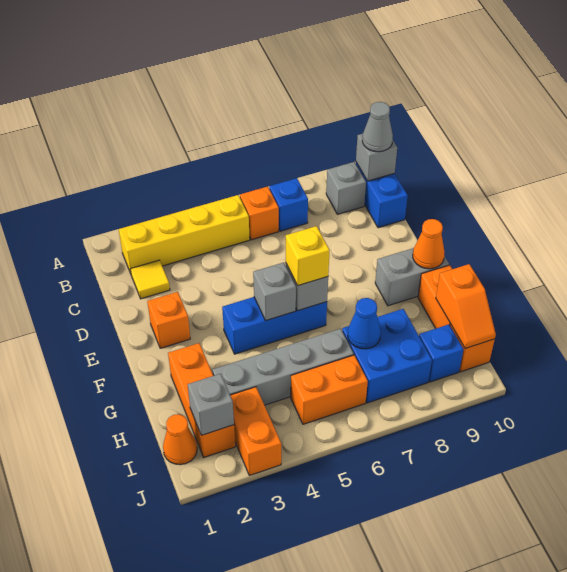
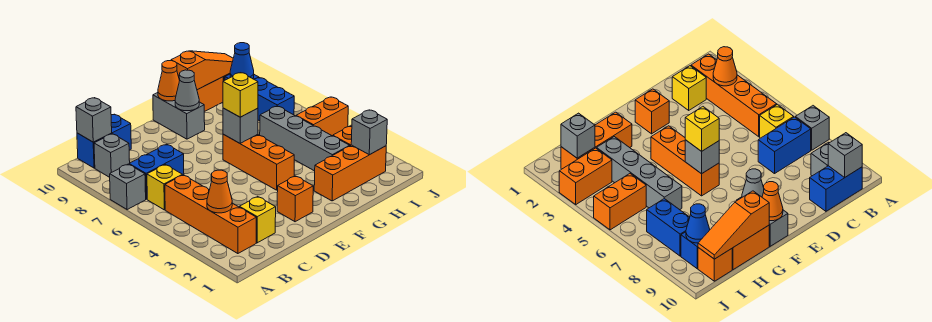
yellow 1x4 brick [119,195,250,274] -> orange 1x4 brick [165,175,256,254]
orange 1x1 brick [240,187,279,240] -> yellow 1x1 brick [147,164,182,210]
blue 1x1 brick [269,178,308,231] -> blue 1x2 brick [129,144,184,199]
grey 1x1 cone [362,102,393,152] -> grey 1x1 cone moved to [175,70,199,111]
yellow 1x1 tile [130,260,170,299] -> yellow 1x1 brick [240,196,276,243]
blue 1x3 brick [222,297,327,354] -> orange 1x3 brick [223,134,294,190]
grey 1x1 brick [253,263,296,321] -> grey 1x1 brick moved to [110,164,146,210]
blue 2x2 brick [342,309,432,403] -> blue 1x2 brick [254,78,294,121]
blue 1x1 cone [348,298,381,349] -> blue 1x1 cone moved to [230,43,254,79]
orange 1x2 slope [436,264,496,348] -> orange 1x3 slope [171,51,233,90]
orange 1x1 cone [163,414,197,465] -> orange 1x1 cone moved to [207,170,232,213]
orange 1x2 brick [291,355,368,424] -> orange 1x2 brick turned to [296,97,348,136]

